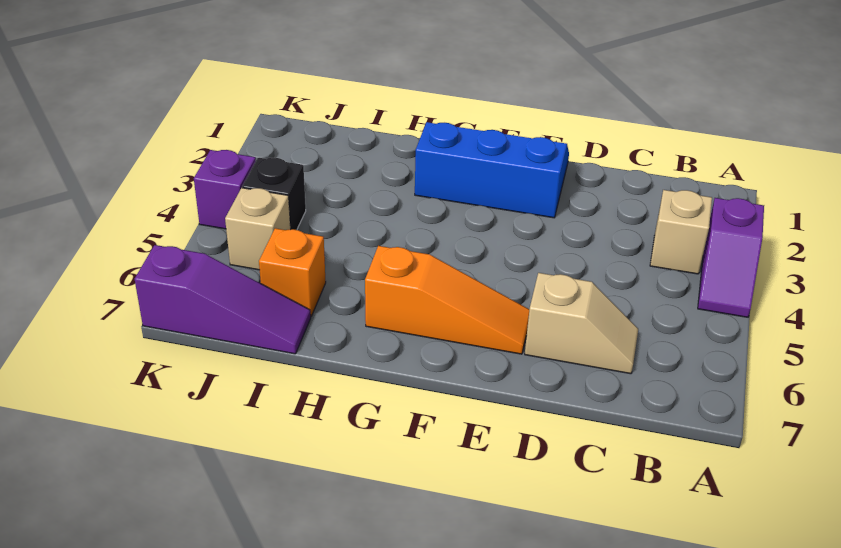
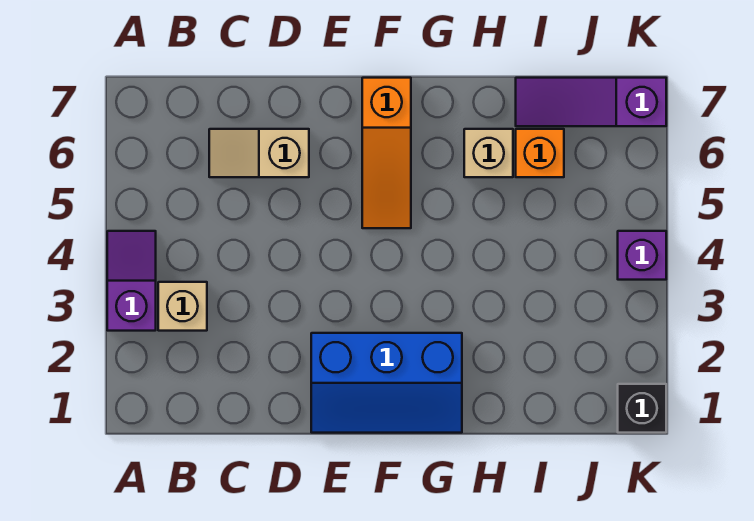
orange 1x3 slope [365,246,529,354] -> orange 1x3 slope turned to [362,78,411,228]
black 1x1 brick [242,158,306,230] -> black 1x1 brick moved to [618,384,666,433]
tan 1x1 brick [225,188,291,270] -> tan 1x1 brick moved to [464,129,513,177]

